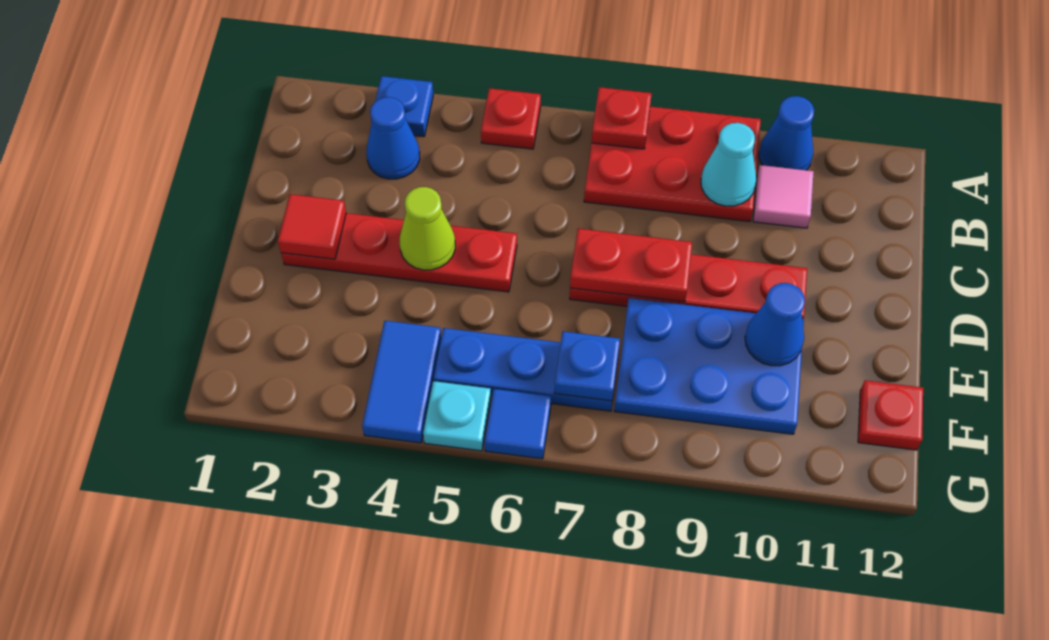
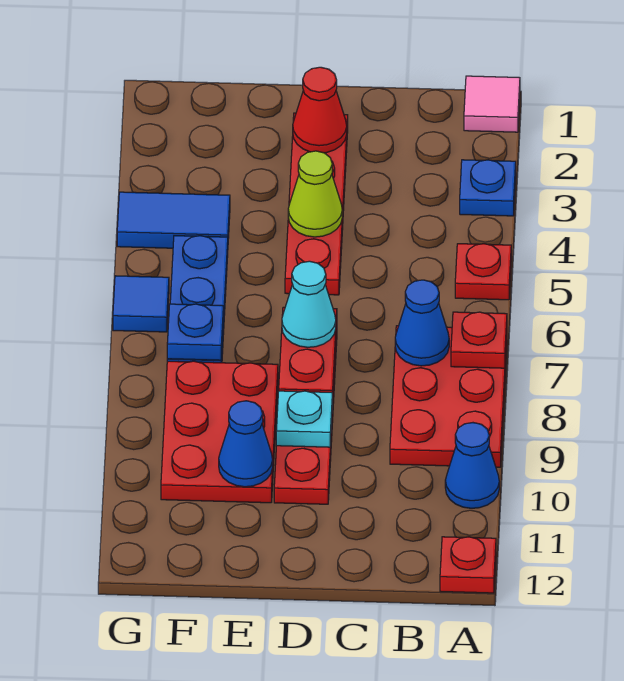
blue 1x1 cone [366,97,420,179] -> blue 1x1 cone moved to [395,280,449,366]
cyan 1x1 cone [701,123,756,206] -> cyan 1x1 cone moved to [282,261,336,347]
pink 1x1 tile [753,165,814,228] -> pink 1x1 tile moved to [464,76,520,132]
red 1x1 tile [278,194,346,259] -> red 1x1 cone [293,67,347,153]
blue 2x3 plate [614,298,804,434] -> red 2x3 plate [161,361,278,503]
red 1x1 plate [858,380,923,450] -> red 1x1 plate moved to [440,537,496,593]
cyan 1x1 plate [423,381,491,451] -> cyan 1x1 plate moved to [276,391,333,447]

